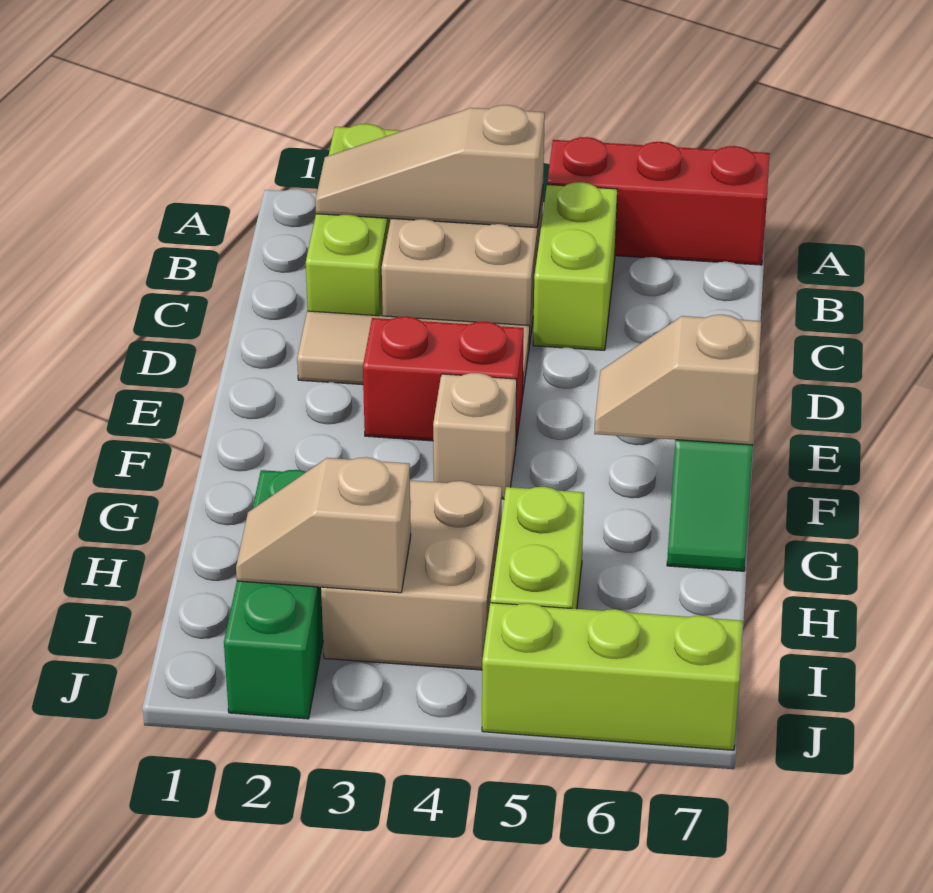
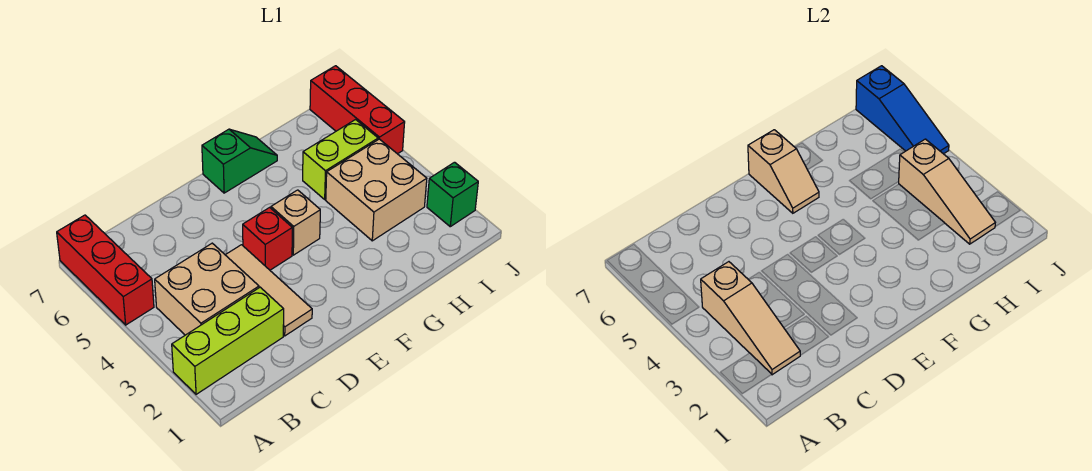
lime 1x2 brick [533,182,618,350] -> none
red 1x2 brick [363,316,524,443] -> red 1x1 brick [243,207,292,270]
green 1x3 brick [224,470,323,719] -> green 1x1 brick [427,162,478,227]
tan 1x2 slope [236,457,411,593] -> tan 1x3 slope [898,139,995,244]
lime 1x3 brick [482,603,743,750] -> red 1x3 brick [310,66,405,154]
none -> blue 1x3 slope [856,66,949,154]

